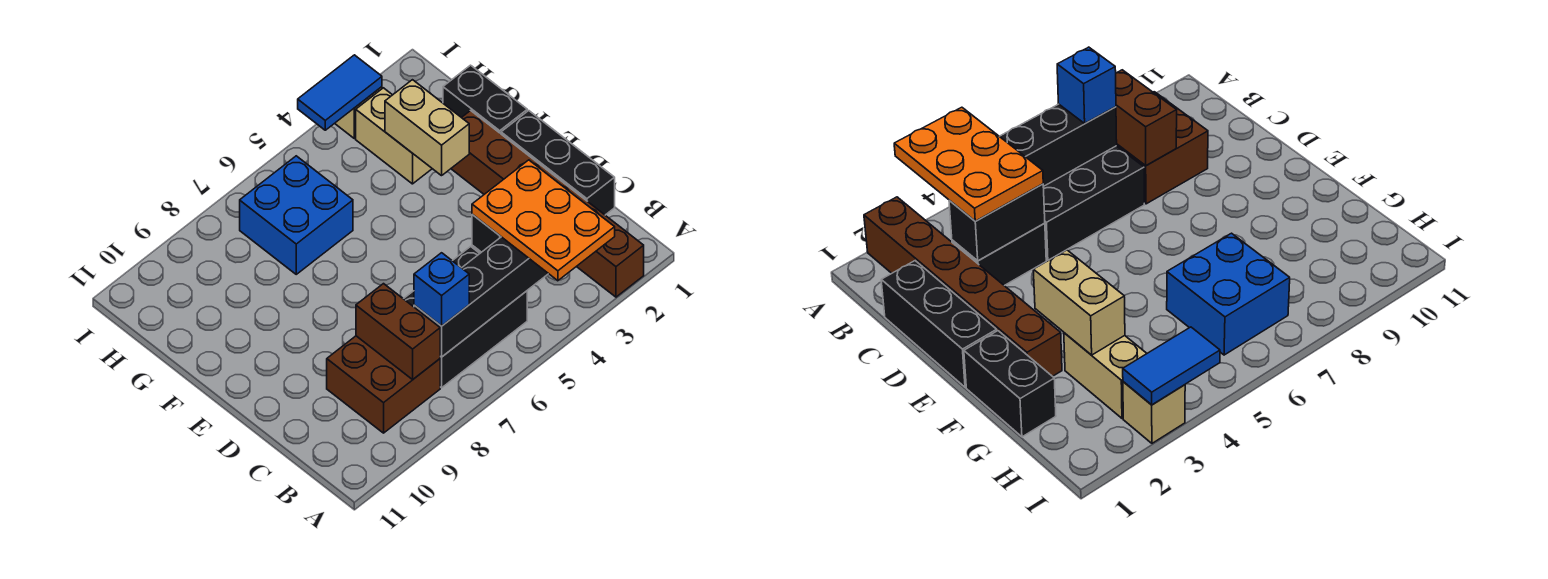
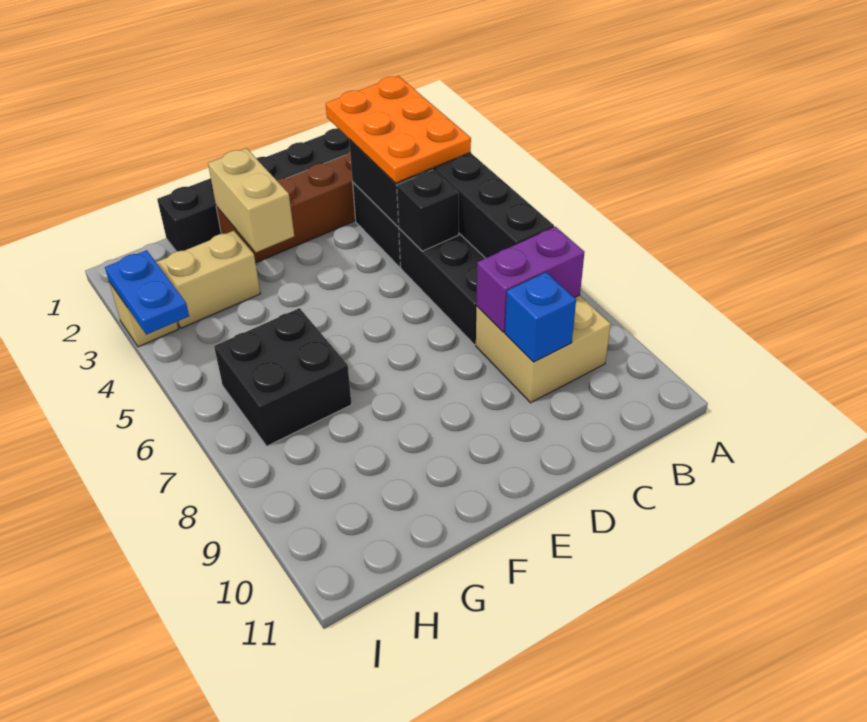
orange 2x3 plate [472,160,615,281] -> orange 2x3 plate turned to [326,76,471,183]
blue 1x1 brick [414,253,469,326] -> blue 1x1 brick moved to [505,272,576,362]
brown 2x2 brick [327,336,440,433] -> tan 2x2 brick [476,295,611,403]
brown 1x2 brick [356,284,440,379] -> purple 1x2 brick [476,227,584,332]
none -> black 1x1 brick [397,170,459,251]
tan 1x2 brick [385,80,469,176] -> tan 1x2 brick turned to [208,148,294,252]
blue 2x2 brick [240,156,353,274] -> black 2x2 brick [214,308,352,446]
blue 1x2 tile [298,55,382,130] -> blue 1x2 plate [105,250,189,335]

